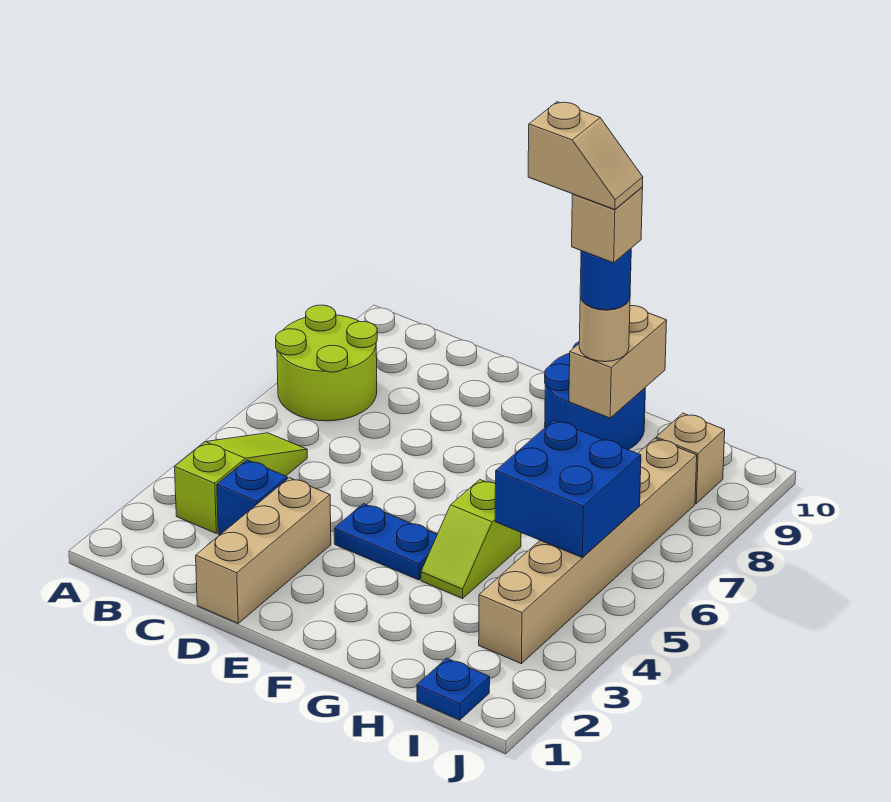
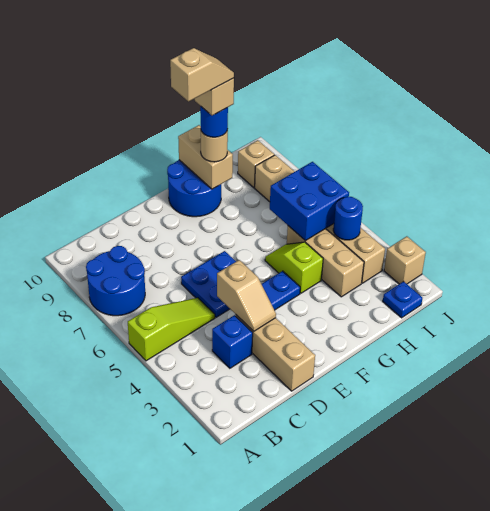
lime 2x2 round brick [276,305,377,421] -> blue 2x2 round brick [86,246,145,316]
lime 1x3 slope [175,433,307,533] -> lime 1x3 slope turned to [128,298,215,361]
none -> tan 1x2 slope [217,260,276,331]
none -> blue 2x2 plate [181,251,236,317]
lime 1x2 slope [421,480,521,598] -> lime 1x2 slope turned to [265,242,323,293]
none -> tan 1x3 brick [287,226,364,297]
none -> blue 1x1 round brick [333,197,363,240]
none -> tan 1x1 brick [384,236,426,284]

